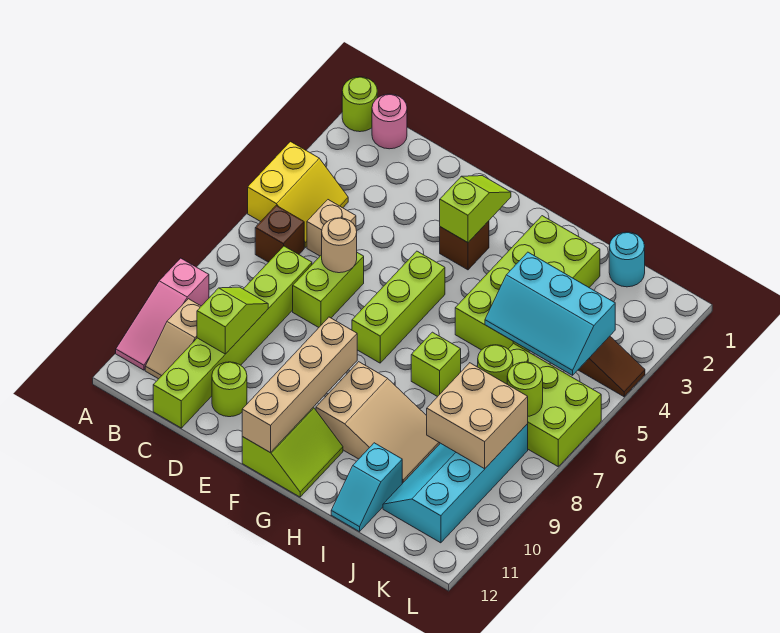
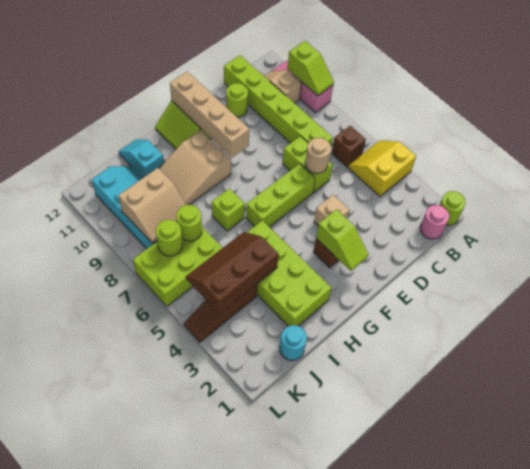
yellow 2x2 slope [248,142,348,247] -> yellow 2x2 slope turned to [348,141,416,196]
tan 1x1 brick [307,200,356,256] -> tan 1x1 brick moved to [314,195,350,226]
lime 1x2 slope [197,287,268,354] -> lime 1x2 slope moved to [287,41,334,96]
lime 1x3 brick [352,251,445,363] -> lime 1x3 brick turned to [246,164,315,227]
cyan 2x3 slope [485,252,615,375] -> brown 2x3 slope [186,232,279,314]
tan 2x2 brick [427,363,528,469] -> tan 2x2 slope [118,168,186,243]

